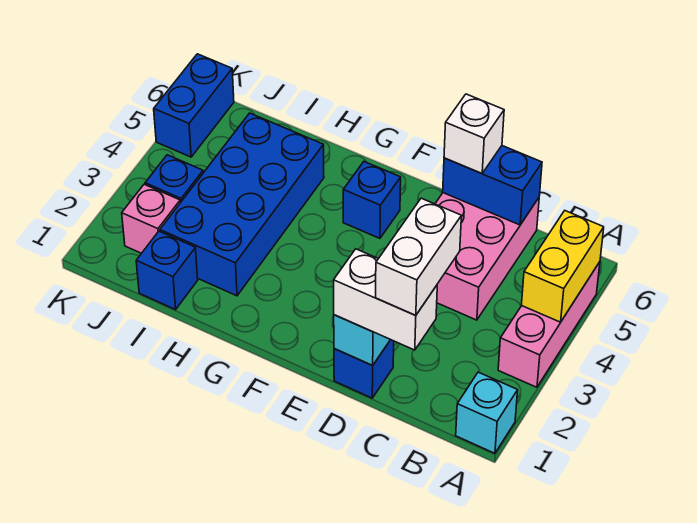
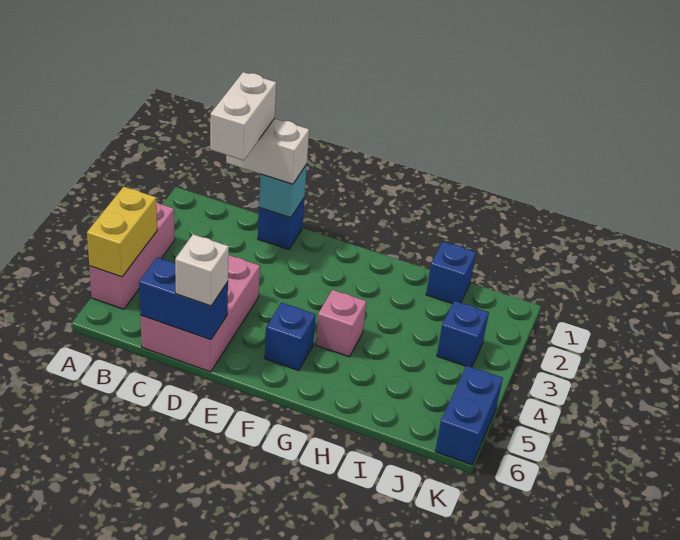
cyan 1x1 brick [456,372,518,453] -> none
blue 2x4 brick [160,113,324,296] -> none
pink 1x1 brick [122,184,180,253] -> pink 1x1 brick moved to [316,290,366,357]

